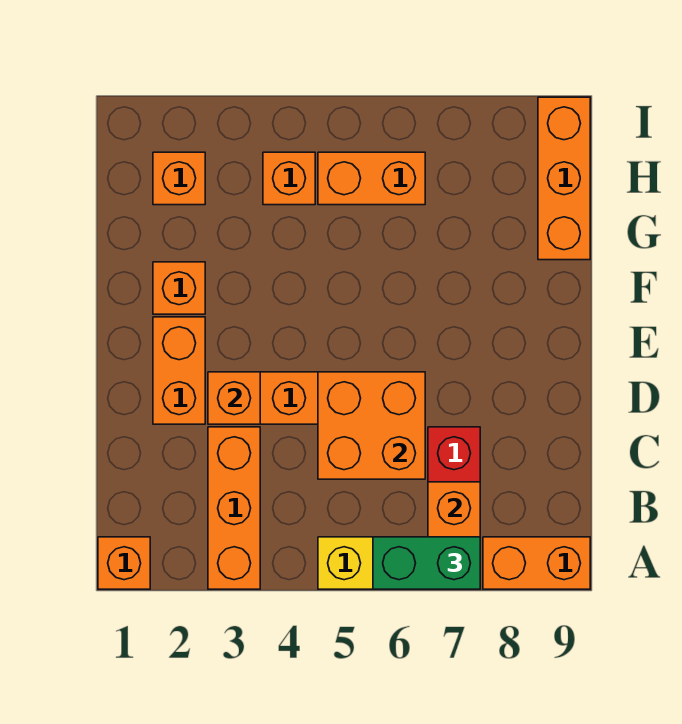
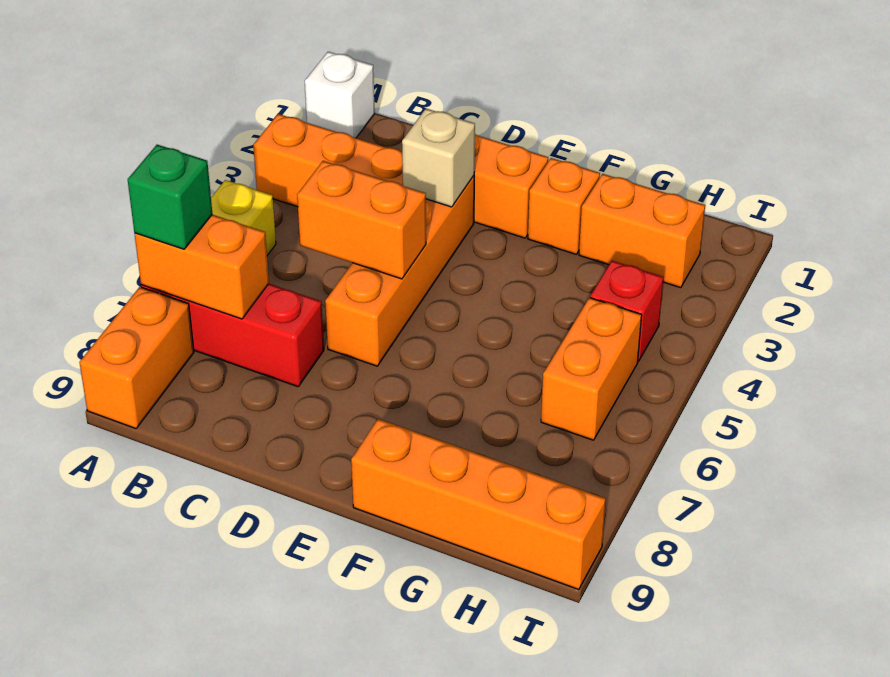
orange 1x1 brick [98,537,150,589] -> white 1x1 brick [305,52,375,138]
green 1x2 brick [373,537,480,589] -> green 1x1 brick [128,145,212,249]
orange 2x2 brick [318,372,425,479] -> orange 1x2 brick [297,161,426,279]
orange 1x1 brick [208,372,260,424] -> tan 1x1 brick [402,109,475,207]
orange 1x3 brick [538,97,590,260] -> orange 1x4 brick [351,419,606,590]
orange 1x1 brick [153,152,205,205] -> orange 1x2 brick [579,174,705,288]
orange 1x1 brick [263,152,315,205] -> red 1x1 brick [590,261,663,362]

